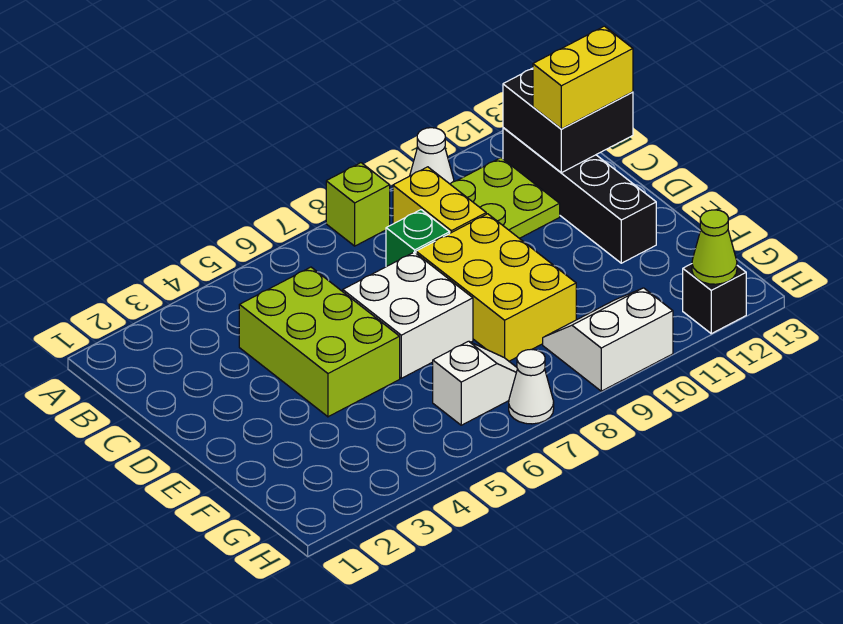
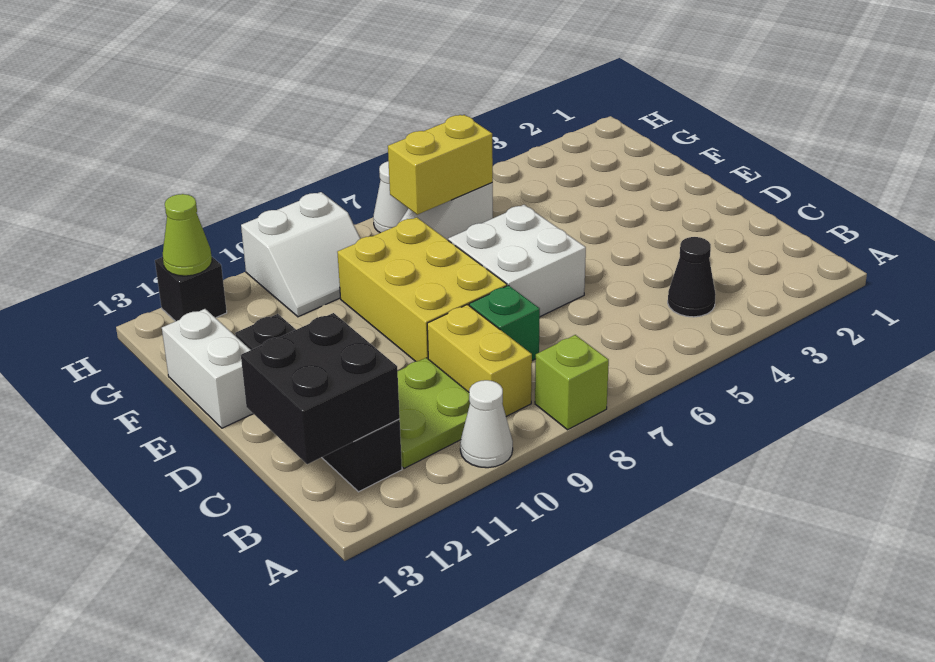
none -> black 1x1 cone [668,237,716,317]
lime 2x3 brick [239,267,400,417] -> none
yellow 1x2 brick [533,26,633,129] -> yellow 1x2 brick moved to [388,115,493,215]
none -> white 1x2 brick [162,309,253,428]

